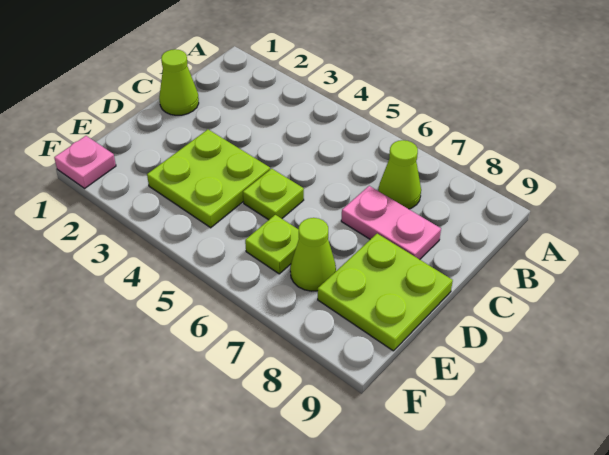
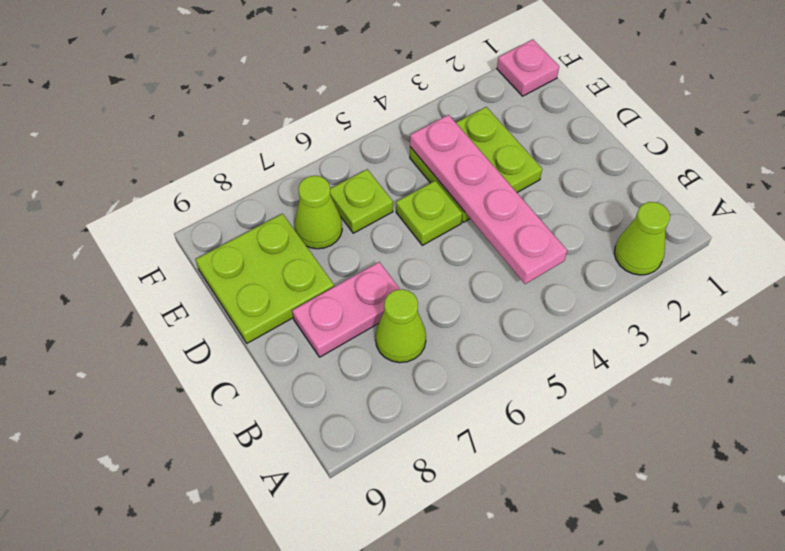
none -> pink 1x4 plate [410,115,567,284]
lime 1x1 cone [159,49,199,115] -> lime 1x1 cone moved to [614,202,670,275]

